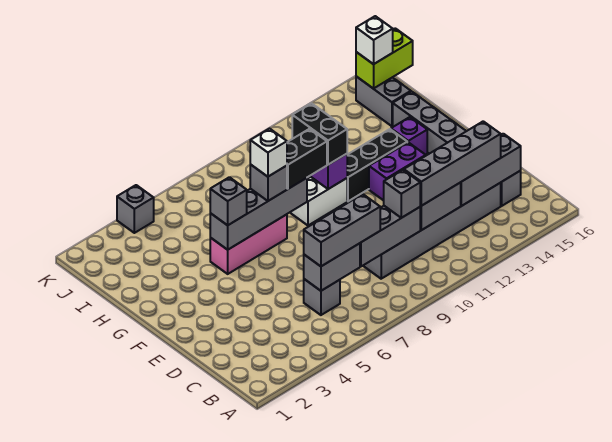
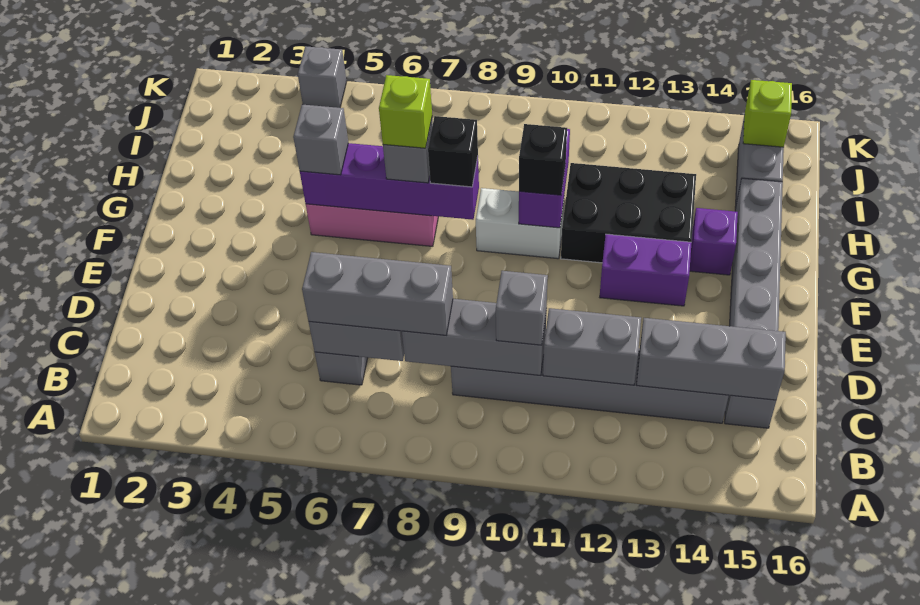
grey 1x4 brick [404,121,501,206] -> none
grey 1x4 brick [210,178,307,250] -> purple 1x4 brick [300,143,479,220]
white 1x1 brick [250,129,287,177] -> lime 1x1 brick [379,75,432,148]
black 1x2 brick [287,129,327,189] -> black 1x1 brick [428,116,478,187]
black 1x2 brick [292,103,347,165] -> black 1x1 brick [519,124,567,195]
black 1x3 brick [347,129,407,201] -> black 2x3 brick [561,163,696,263]
lime 1x2 brick [356,28,413,89] -> lime 1x1 brick [743,80,792,147]
white 1x1 brick [356,16,393,64] -> none

